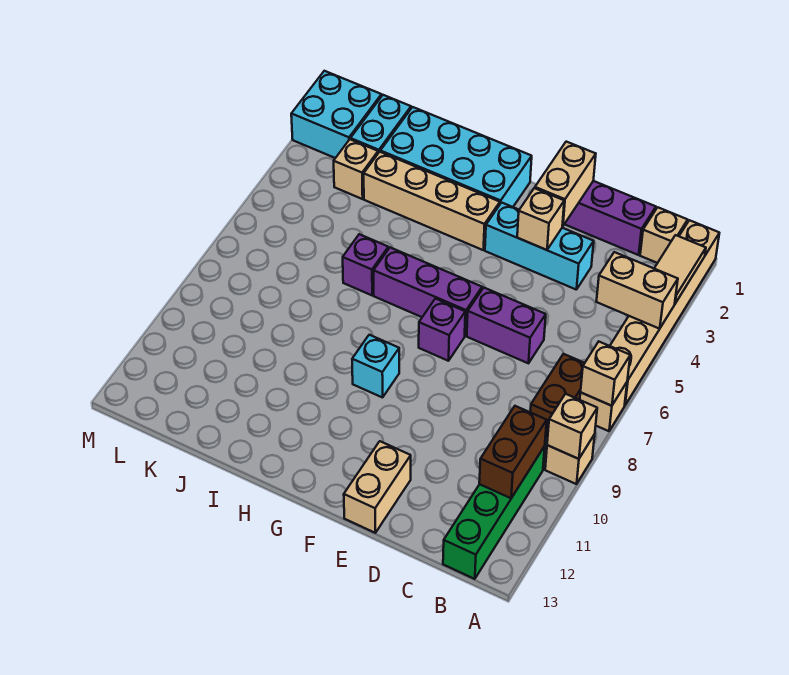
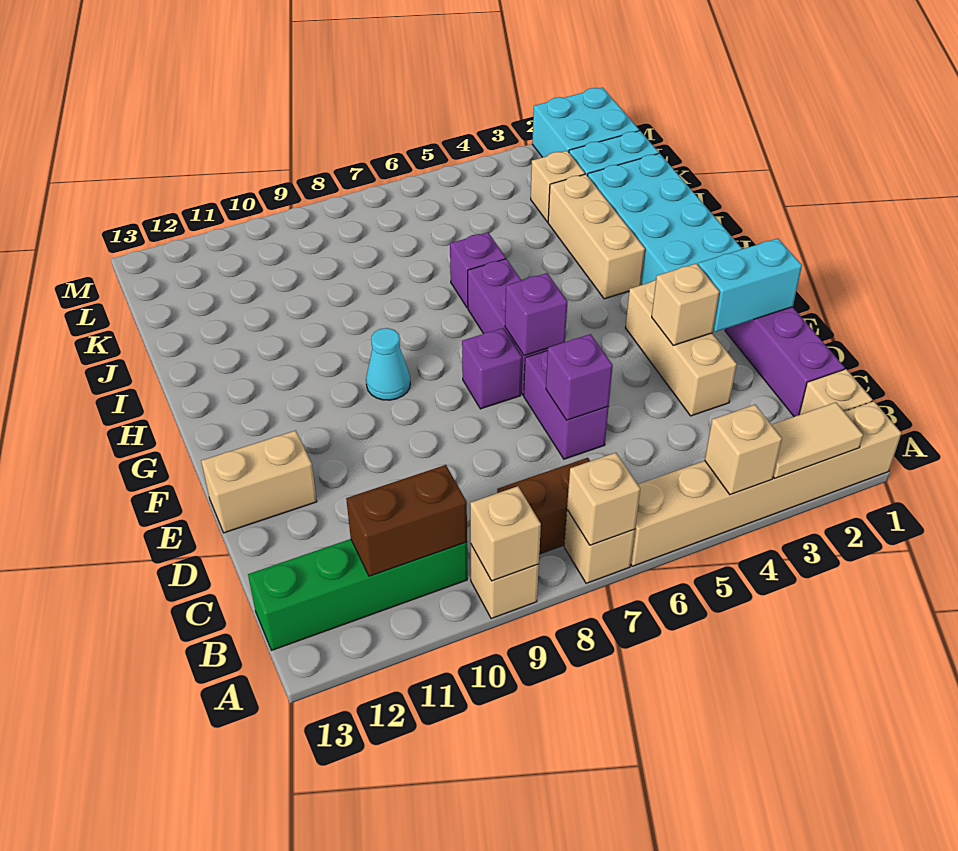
tan 1x2 brick [596,252,678,329] -> tan 1x1 brick [705,405,782,495]
cyan 1x3 brick [485,203,594,290] -> tan 1x3 brick [625,280,737,416]
none -> purple 1x1 brick [546,334,613,420]
tan 1x2 brick [535,142,596,226] -> cyan 1x2 brick [698,238,802,332]
none -> purple 1x1 brick [505,273,568,356]
tan 1x4 brick [364,152,500,250] -> tan 1x3 brick [548,174,645,299]
cyan 1x1 brick [352,335,399,398] -> cyan 1x1 cone [366,328,410,400]

